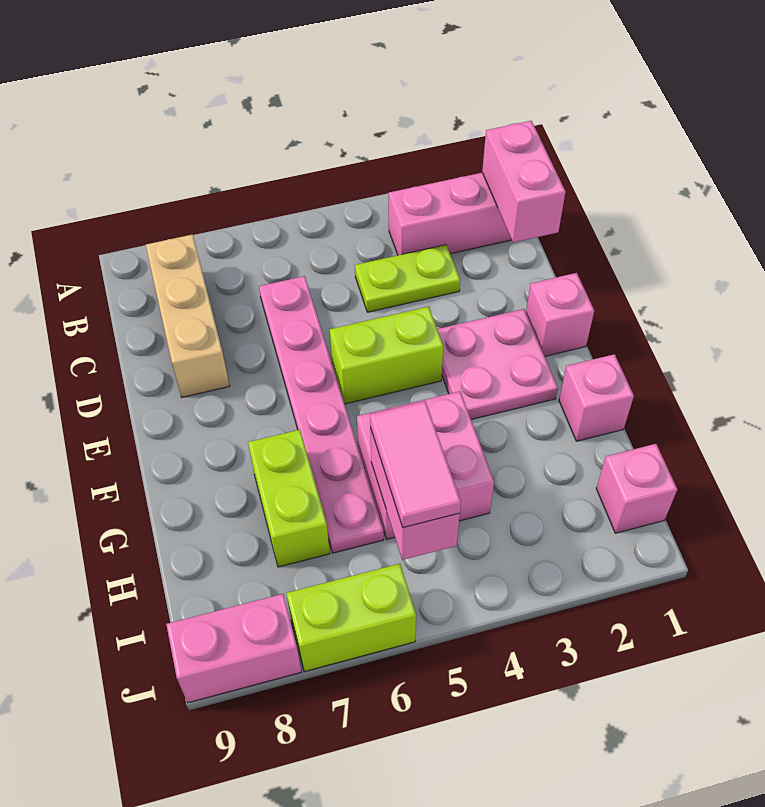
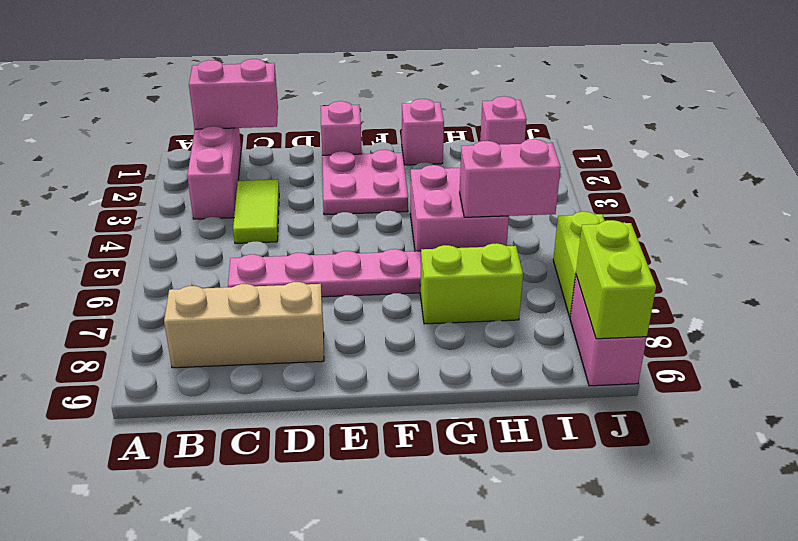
lime 1x2 plate [355,245,460,312] -> lime 1x2 tile [233,179,279,243]
lime 1x2 brick [330,307,443,404] -> lime 1x2 brick moved to [576,220,656,339]
pink 1x2 tile [370,401,461,528] -> none

